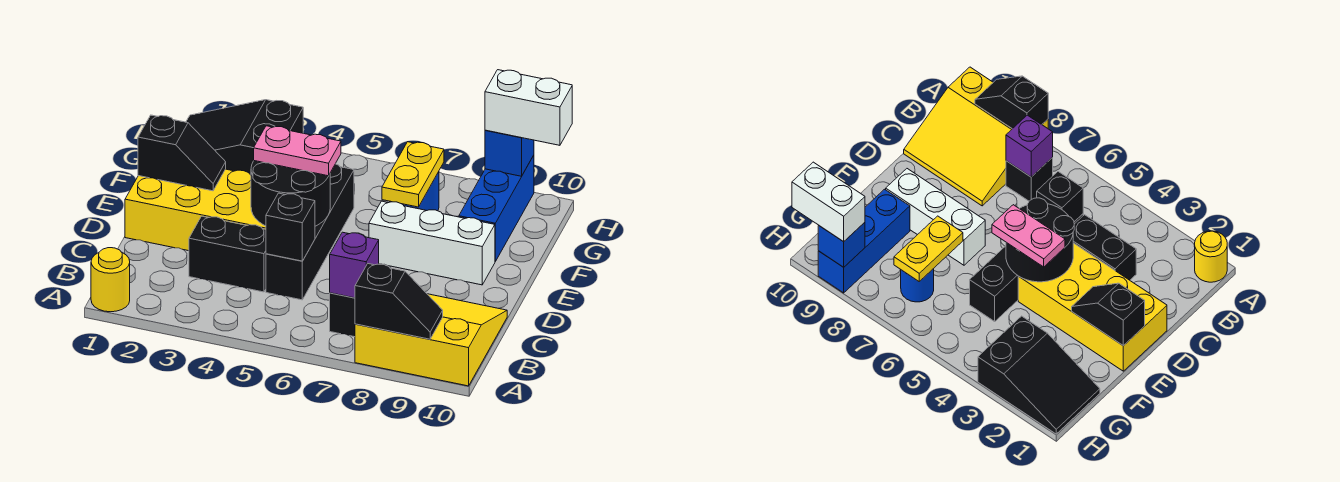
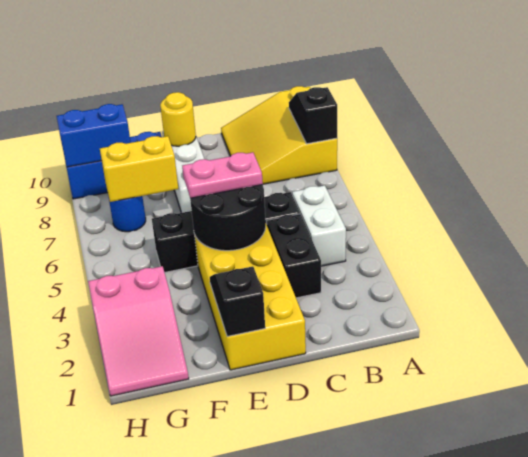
yellow 1x1 round brick [91,248,130,312] -> yellow 1x1 round brick moved to [160,92,196,146]
black 1x1 brick [330,293,355,337] -> none
purple 1x1 brick [330,232,379,298] -> none
black 1x1 brick [266,193,315,261] -> none
pink 1x2 plate [254,126,341,176] -> pink 1x2 plate turned to [182,152,263,198]
yellow 1x2 plate [382,142,444,207] -> yellow 1x2 brick [100,136,178,202]
black 2x3 slope [186,100,303,174] -> pink 2x3 slope [88,266,189,396]
blue 1x1 brick [485,130,534,176] -> blue 1x2 brick [57,104,131,167]
white 1x2 brick [485,70,572,145] -> white 1x2 brick moved to [292,185,346,266]

